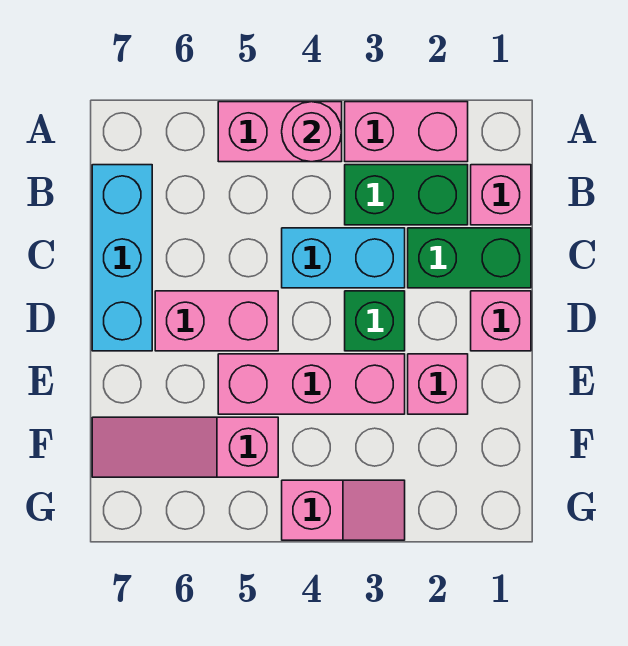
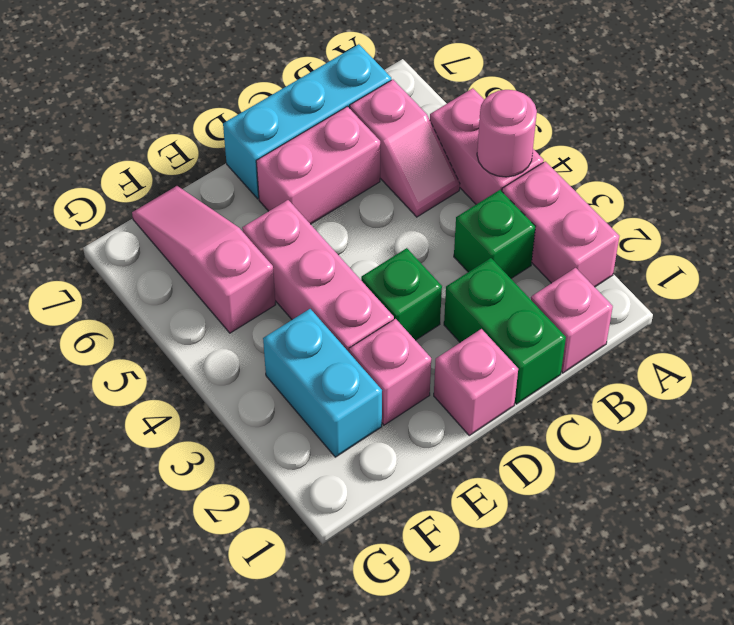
green 1x2 brick [345,165,468,225] -> green 1x1 brick [454,190,536,278]
cyan 1x2 brick [282,228,405,288] -> cyan 1x2 brick moved to [263,309,382,457]
pink 1x2 brick [155,291,278,351] -> pink 1x2 brick turned to [256,106,380,224]
pink 1x2 slope [282,480,405,540] -> pink 1x2 slope moved to [350,80,460,217]

